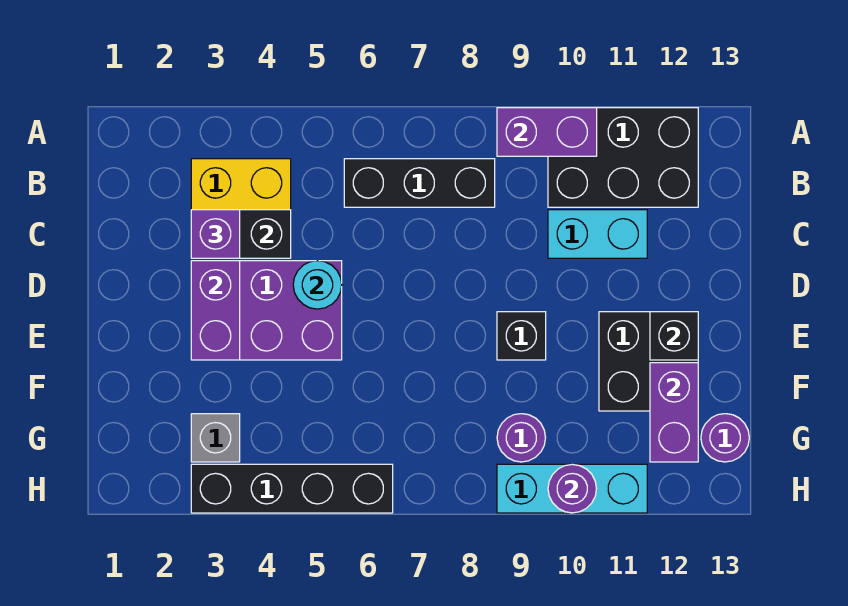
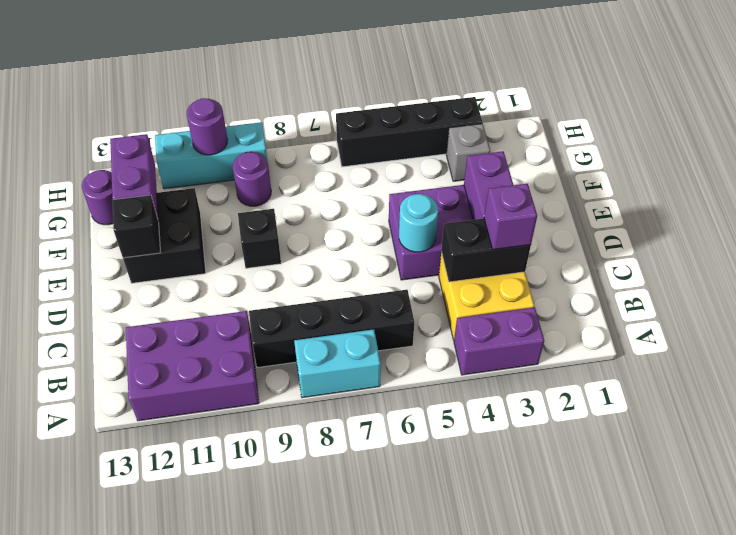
purple 1x2 brick [497,108,597,156] -> purple 1x2 brick moved to [454,307,544,375]
black 2x3 brick [548,108,698,207] -> purple 2x3 brick [126,311,259,421]
black 1x3 brick [344,159,495,207] -> black 1x4 brick [249,290,414,368]
cyan 1x2 brick [548,210,647,258] -> cyan 1x2 brick moved to [294,329,381,398]

